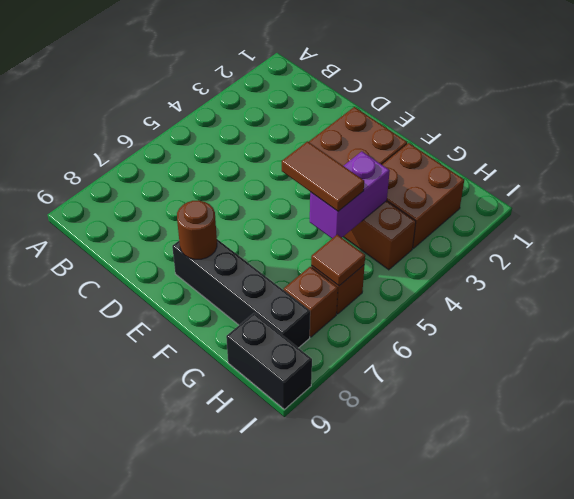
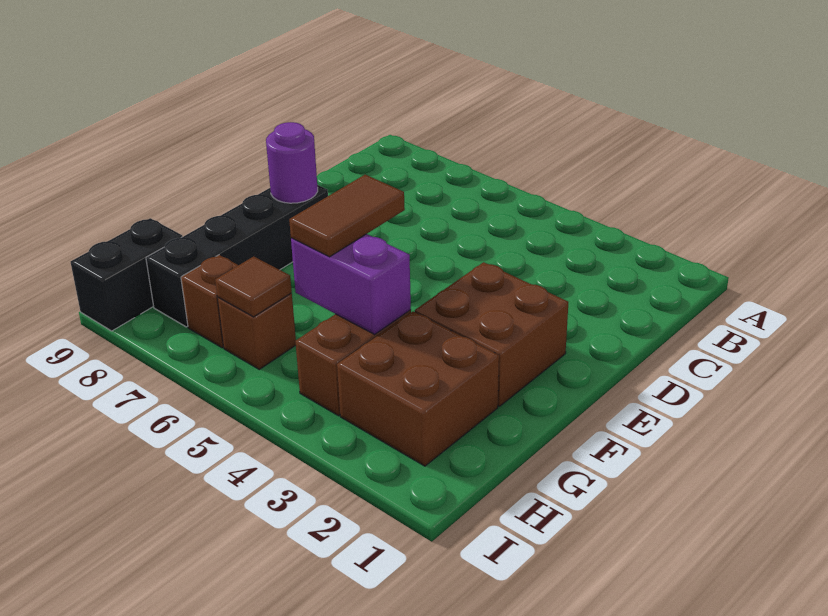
brown 1x1 round brick [177,200,217,259] -> purple 1x1 round brick [266,122,318,203]

